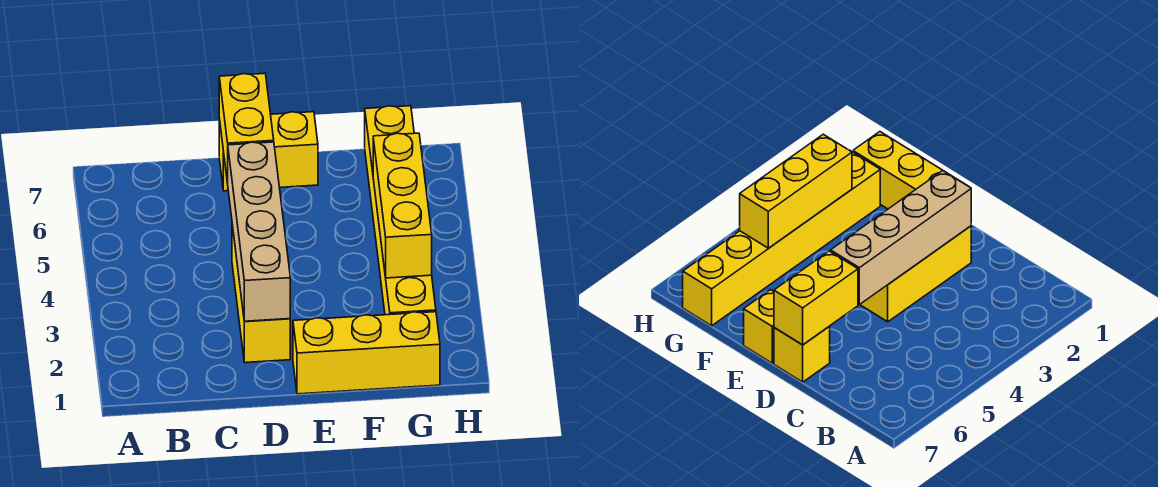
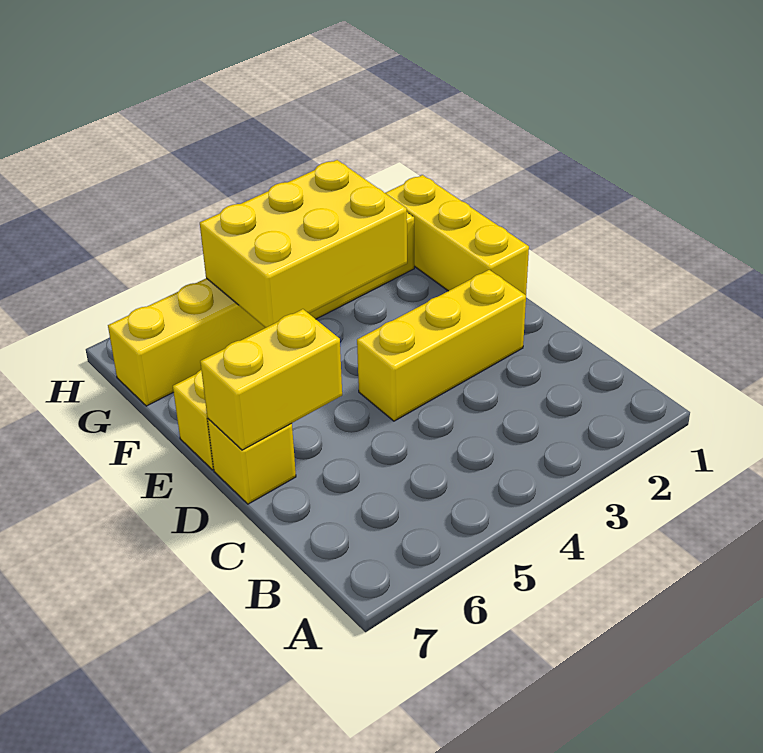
tan 1x4 brick [228,142,290,321] -> none
yellow 1x3 brick [373,133,432,278] -> yellow 2x3 brick [200,160,407,328]

